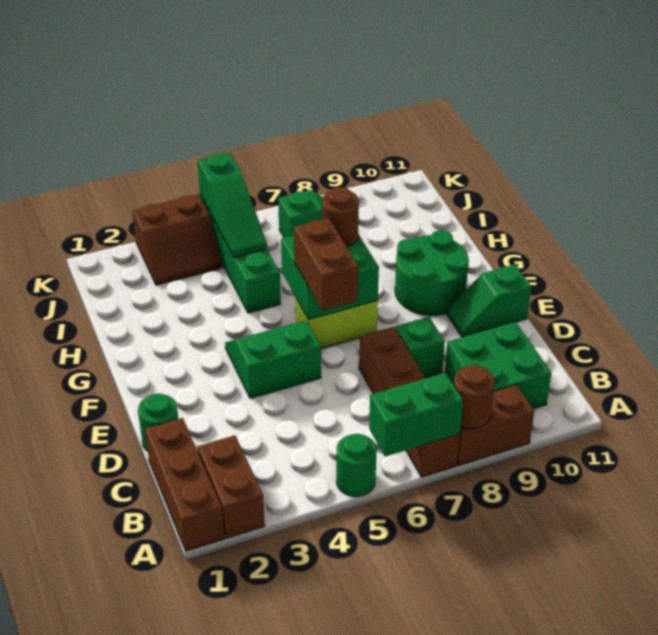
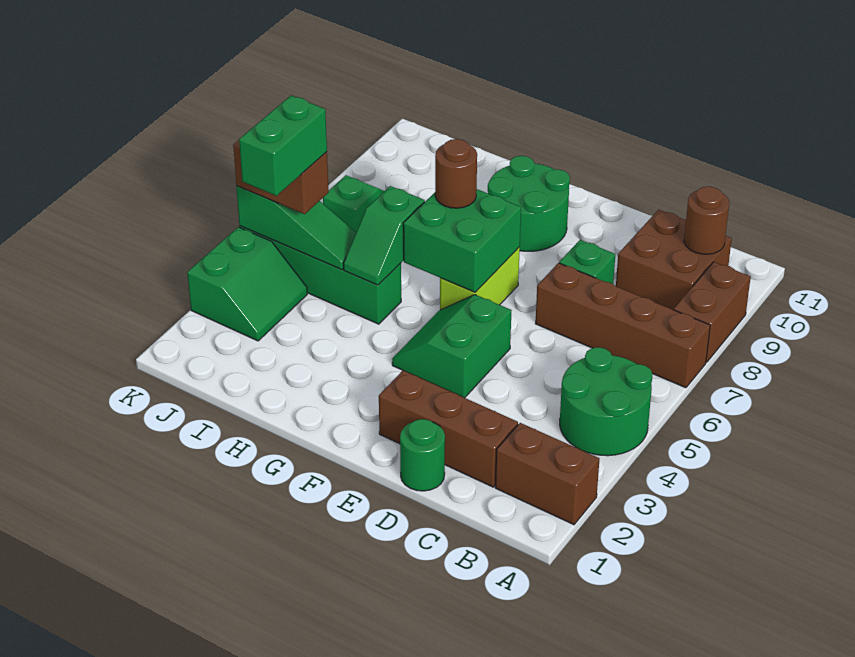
brown 1x3 brick [145,418,224,551] -> brown 1x3 brick moved to [379,370,518,487]
green 1x1 round brick [336,434,377,497] -> green 2x2 round brick [560,347,652,456]
green 1x2 brick [369,373,463,457] -> green 1x2 brick moved to [239,96,327,196]
brown 1x1 round brick [454,365,494,429] -> brown 1x1 round brick moved to [684,186,729,254]
green 2x2 brick [445,322,551,409] -> brown 2x2 brick [616,210,732,310]
brown 1x2 brick [294,218,359,311] -> brown 1x2 brick moved to [233,140,329,214]
green 1x2 slope [447,264,531,337] -> green 1x2 slope moved to [344,186,425,285]
brown 2x2 slope [132,194,223,285] -> green 2x2 slope [187,227,307,341]

